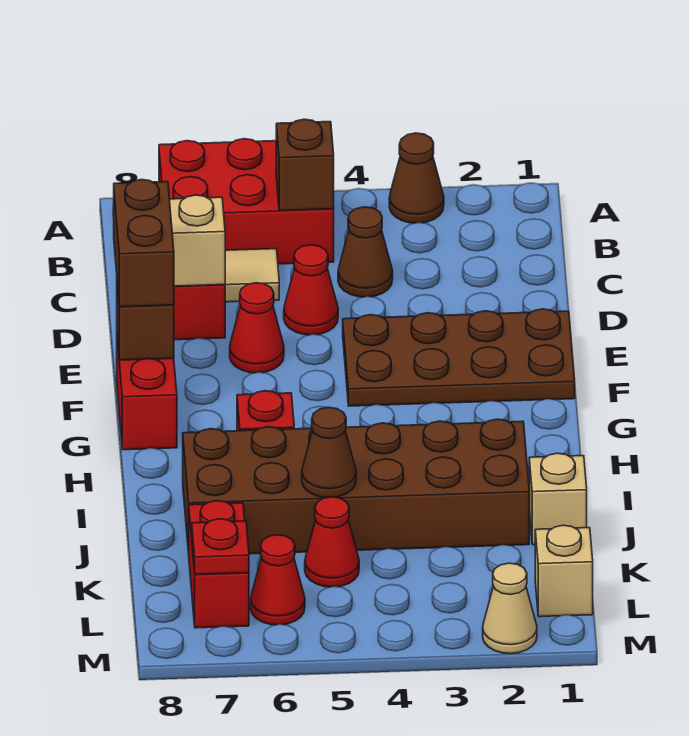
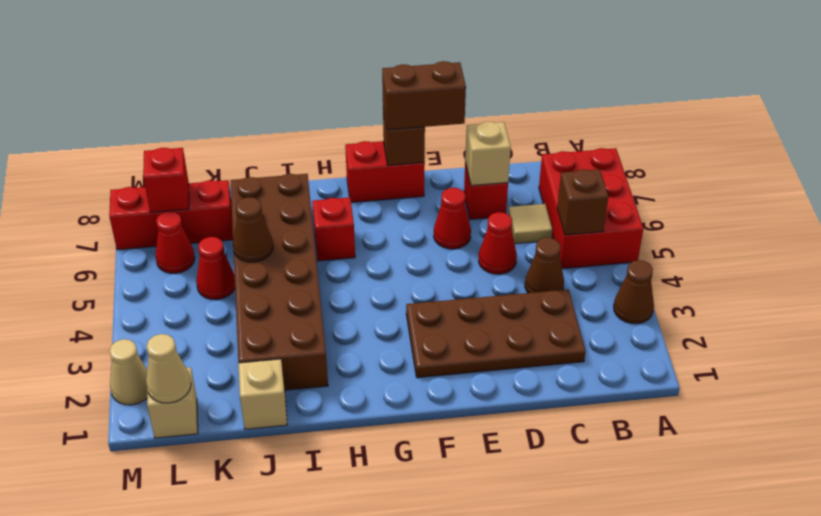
brown 2x4 plate [343,309,575,406] -> brown 2x4 plate turned to [406,289,586,378]
red 1x2 brick [189,501,249,628] -> red 1x3 brick [109,180,233,250]
none -> tan 1x1 cone [146,334,191,403]
red 1x1 plate [192,519,249,574] -> red 1x1 brick [143,148,189,212]

